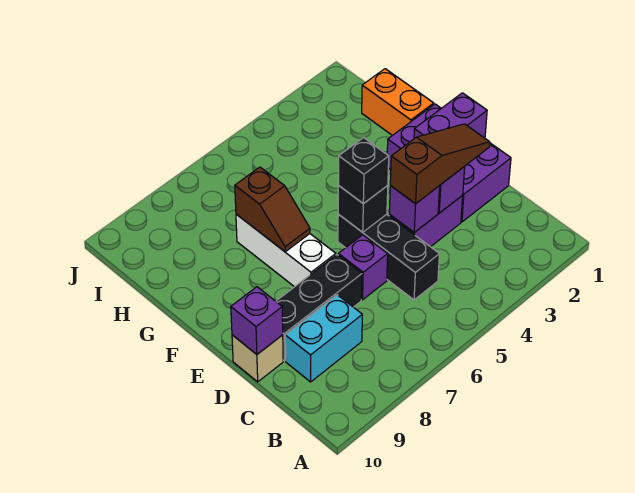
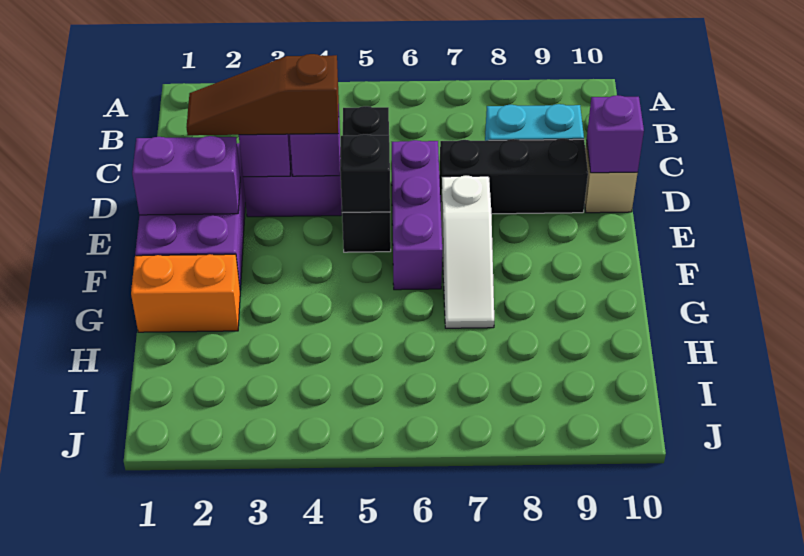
purple 1x1 brick [338,235,388,300] -> purple 1x3 brick [392,140,442,290]
black 1x1 brick [338,138,389,204] -> none
white 1x3 brick [236,214,336,287] -> white 1x3 slope [441,176,494,328]
brown 1x2 slope [235,167,310,252] -> none
orange 1x2 brick [362,69,434,136] -> orange 1x2 brick turned to [131,254,240,332]

